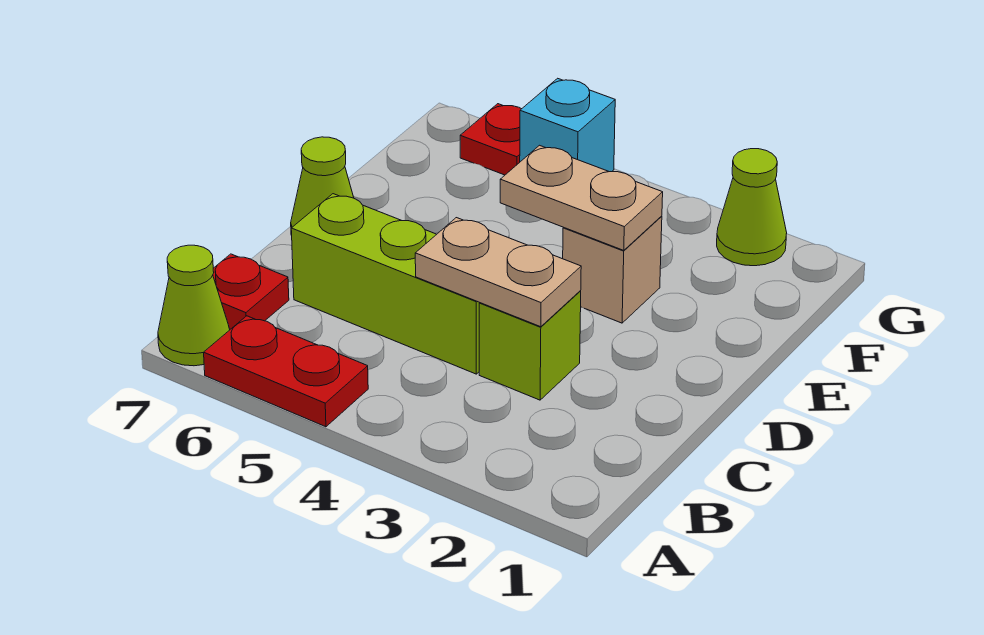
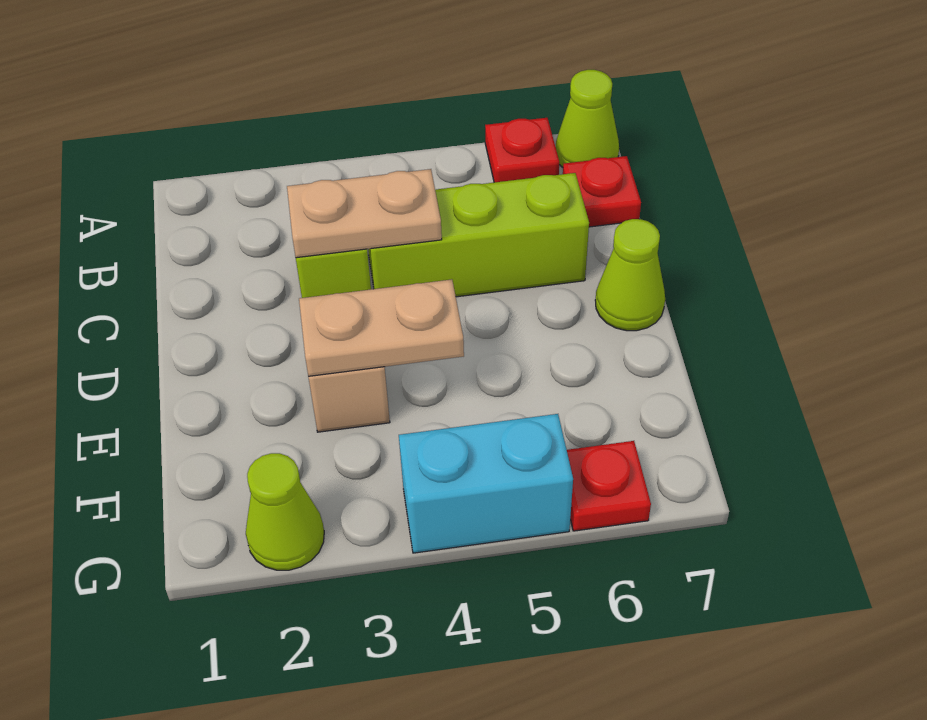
red 1x2 plate [204,316,368,427] -> red 1x1 plate [485,118,559,182]
cyan 1x1 brick [520,78,615,172] -> cyan 1x2 brick [399,414,573,553]

